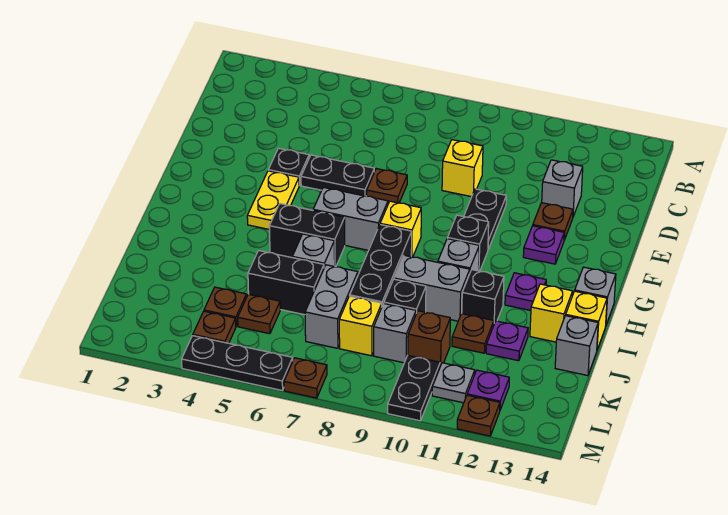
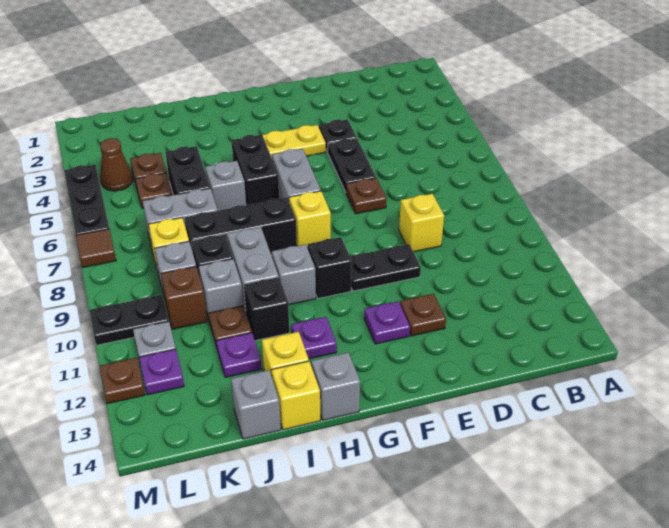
grey 1x1 brick [542,160,583,217] -> grey 1x1 brick moved to [198,259,243,319]
brown 1x1 plate [193,311,236,343] -> brown 1x1 cone [100,138,133,191]
brown 1x1 plate [284,358,327,398] -> brown 1x1 tile [76,229,116,268]

